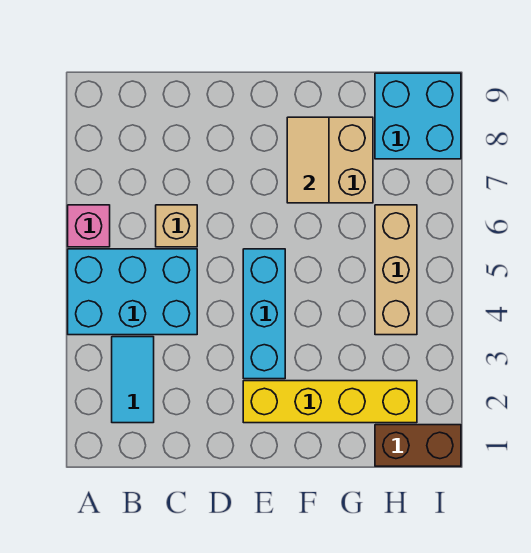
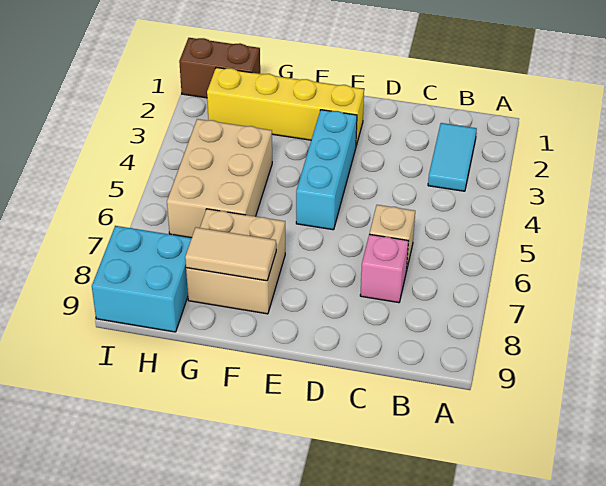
cyan 2x3 brick [68,249,197,335] -> none
pink 1x1 brick [68,205,110,247] -> pink 1x1 brick moved to [360,234,409,303]
tan 1x2 tile [287,117,329,203] -> tan 1x2 tile turned to [185,227,276,281]
tan 1x3 brick [375,205,417,335] -> tan 2x3 brick [167,119,272,238]

